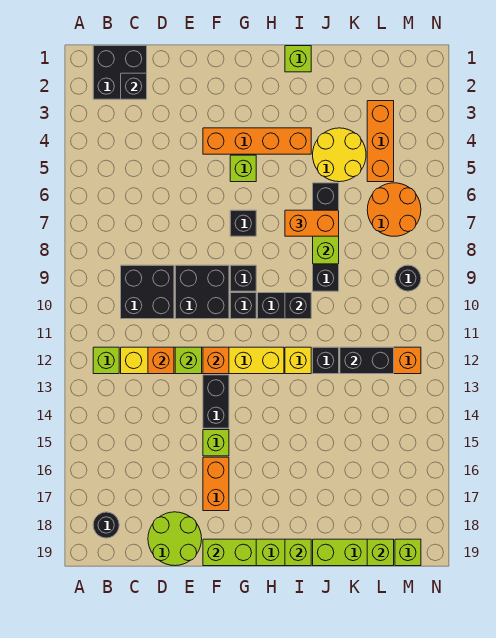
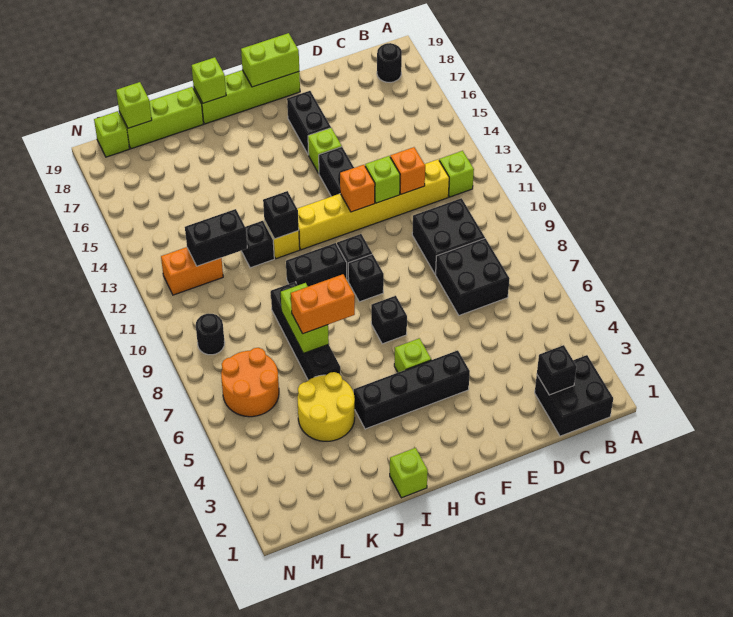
lime 2x2 round brick [148,512,202,566] -> none
black 2x2 brick [175,265,229,319] -> black 2x2 brick moved to [436,238,509,315]
orange 1x4 brick [203,128,311,154] -> black 1x4 brick [354,350,470,429]
orange 1x2 brick [203,457,229,511] -> black 1x2 brick [287,91,331,155]
black 1x1 brick [285,293,311,319] -> black 1x1 brick moved to [263,191,299,239]
orange 1x3 brick [367,101,394,182] -> none

